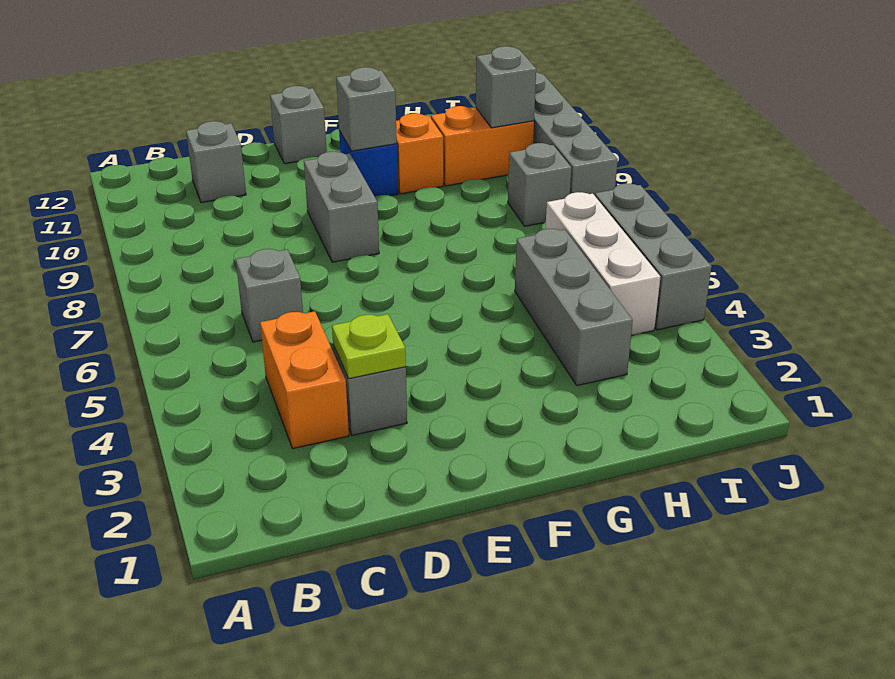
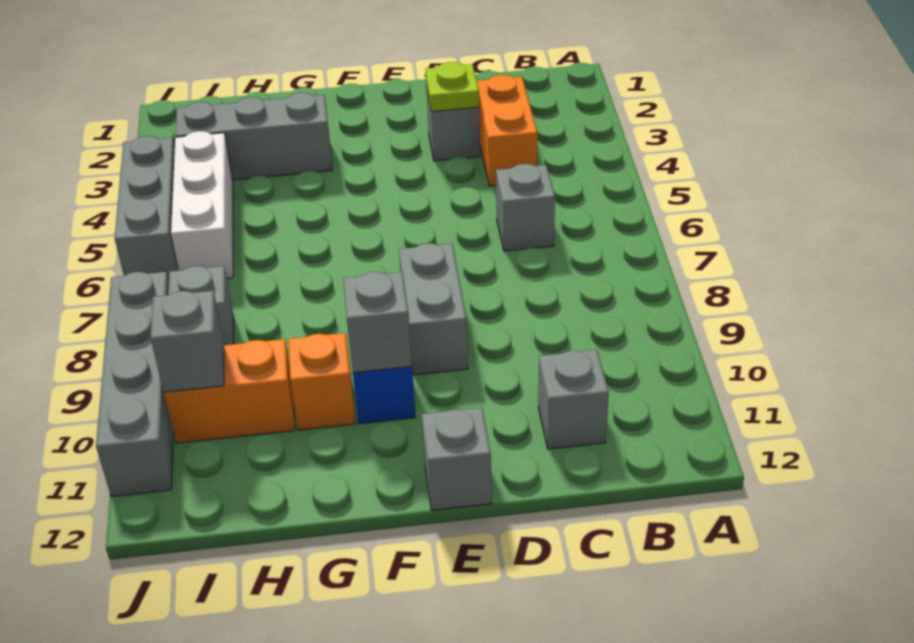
grey 1x3 brick [515,229,633,386] -> grey 1x3 brick turned to [175,93,332,180]

